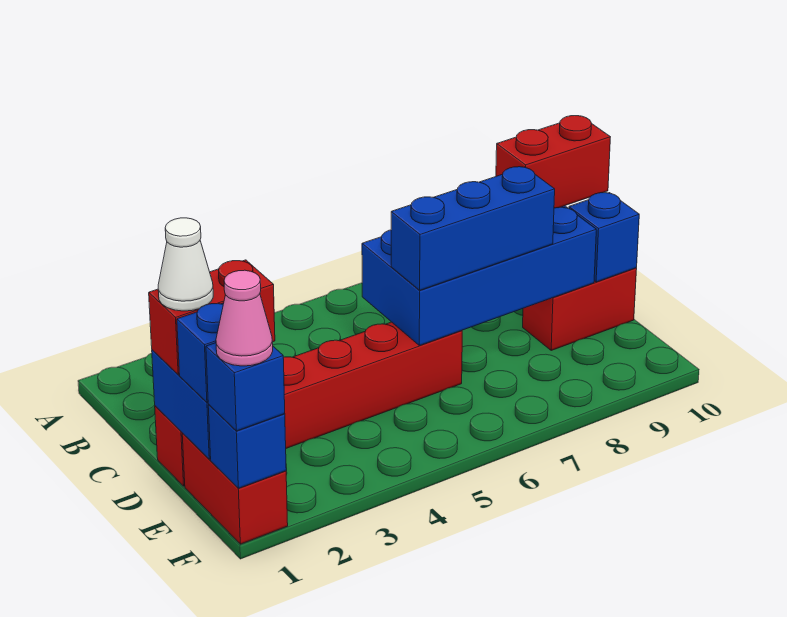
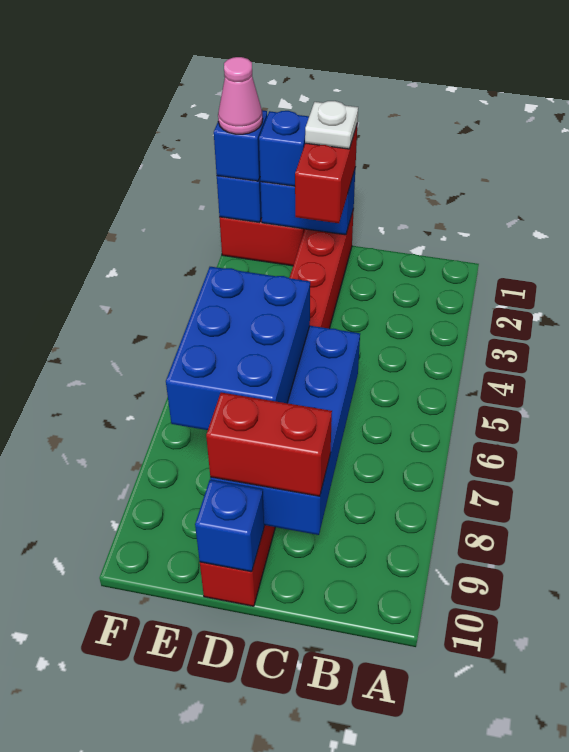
red 1x2 brick [496,116,610,208] -> red 1x2 brick turned to [206,393,332,496]
white 1x1 cone [158,218,213,311] -> white 1x1 plate [305,101,358,149]
blue 1x3 brick [391,167,555,290] -> blue 2x3 brick [166,267,310,430]

